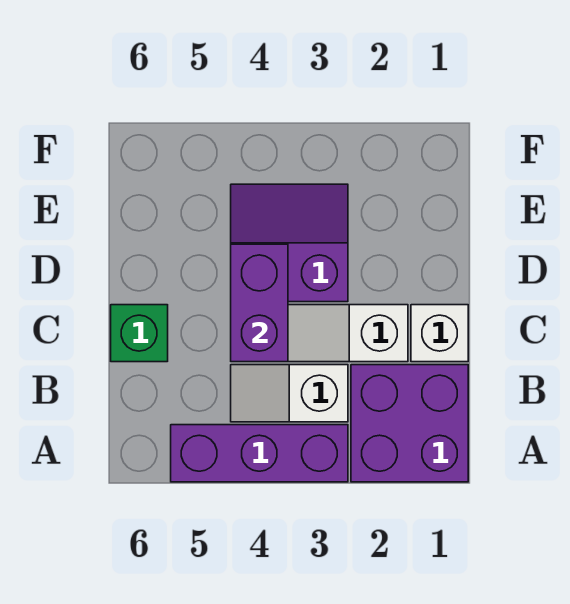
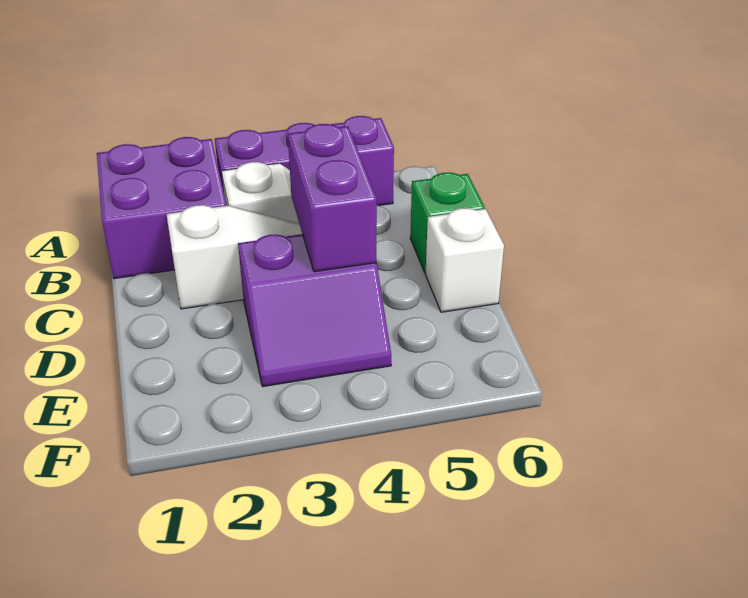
white 1x1 brick [411,305,468,362] -> white 1x1 brick moved to [425,208,504,312]

